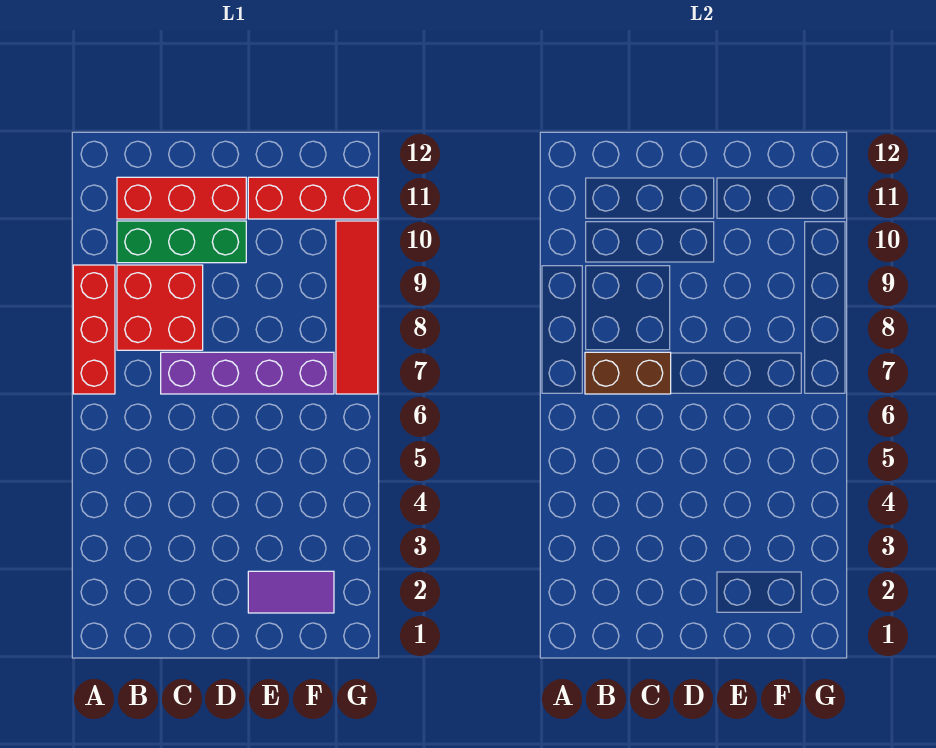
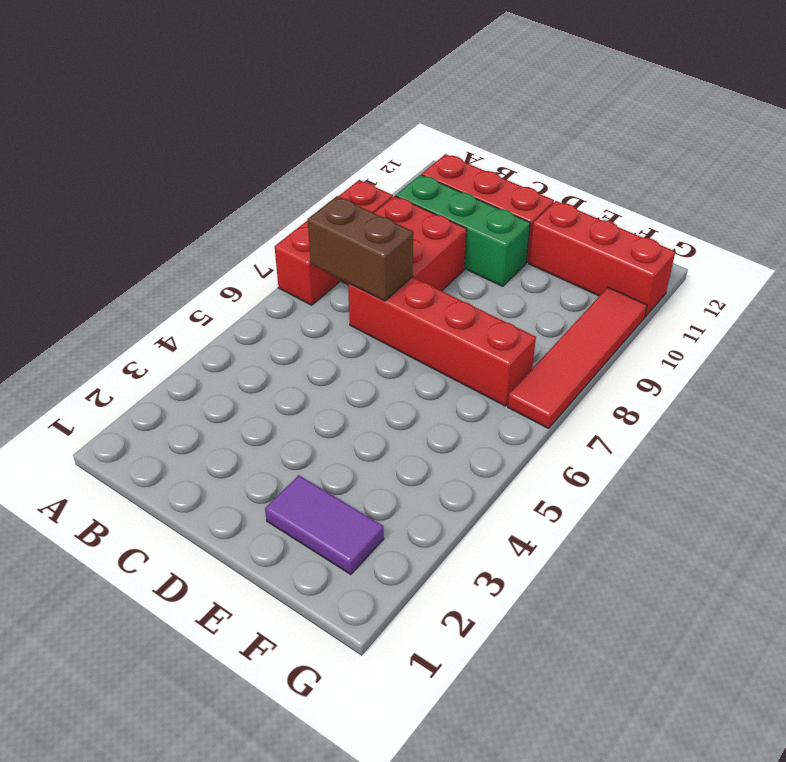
purple 1x4 brick [161,352,334,394] -> red 1x4 brick [348,277,536,406]

